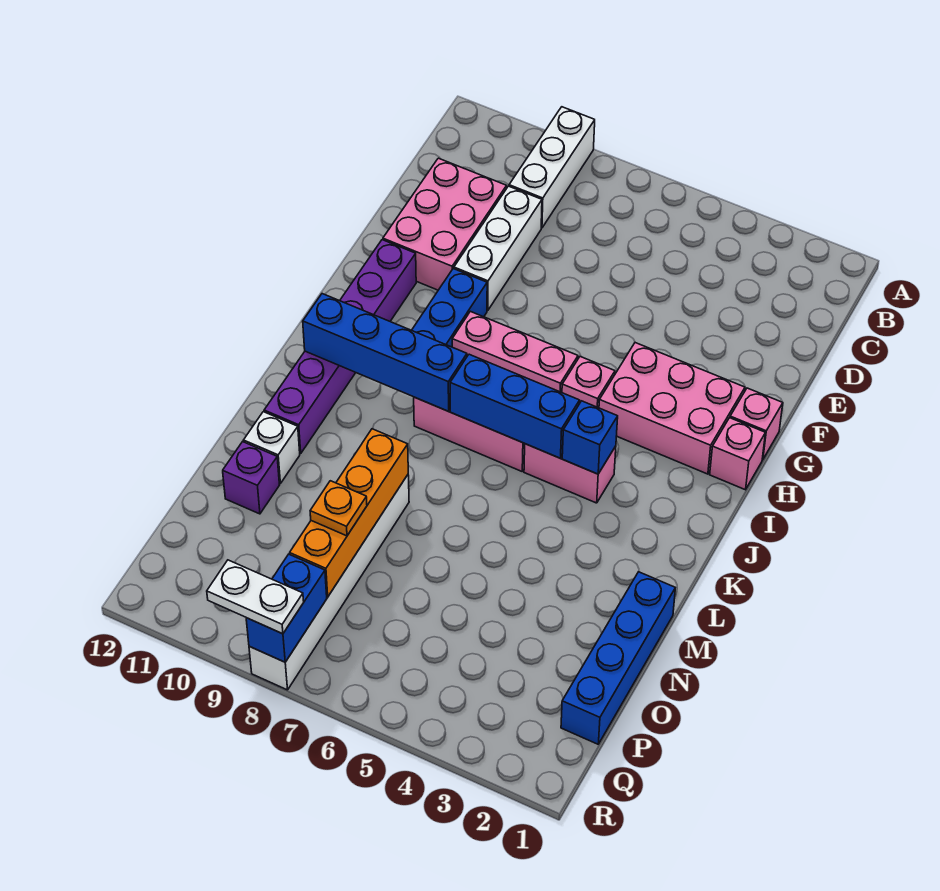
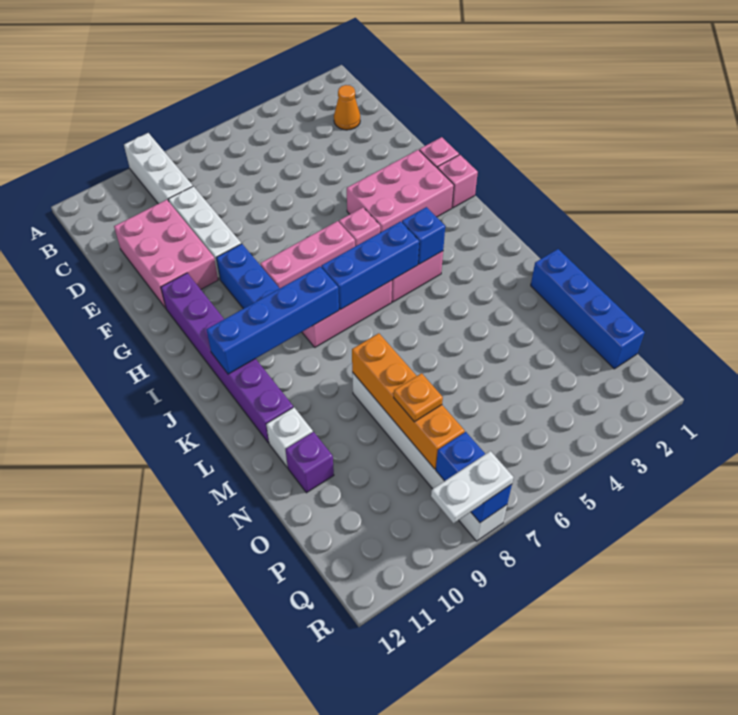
none -> orange 1x1 cone [334,85,360,130]

